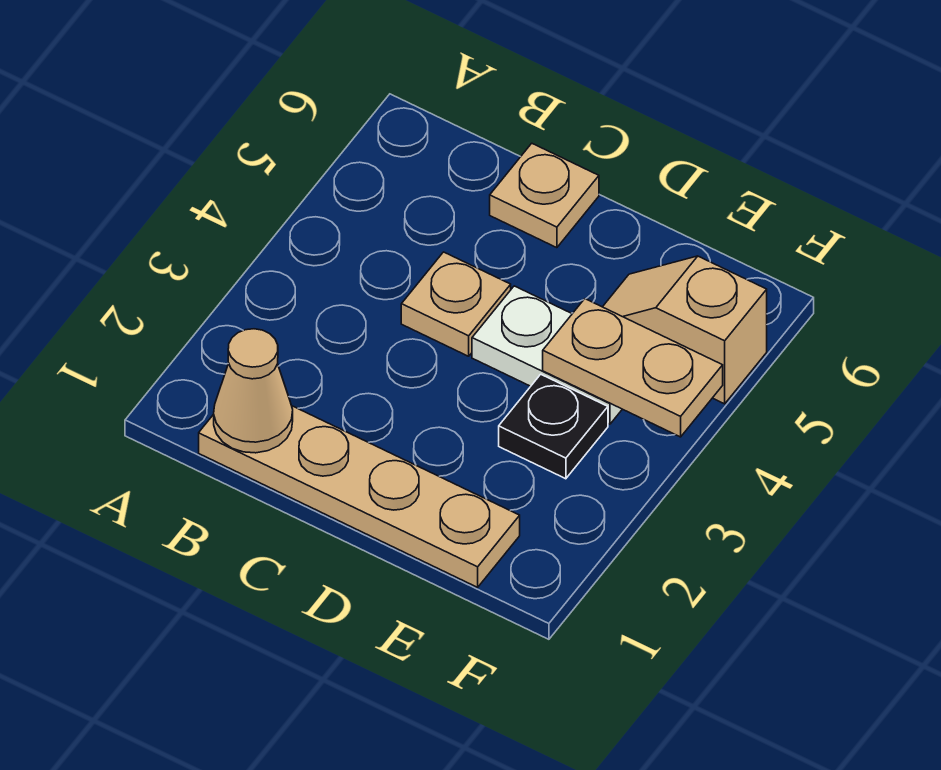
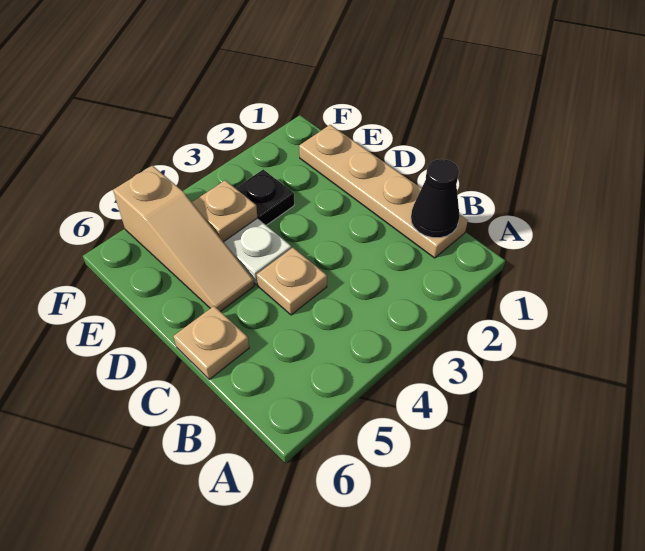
tan 1x1 cone [214,329,293,453] -> black 1x1 cone [411,159,460,238]
tan 1x2 plate [543,299,723,437] -> tan 1x1 plate [192,180,258,242]
tan 1x2 slope [603,256,767,404] -> tan 1x3 slope [113,166,254,312]

